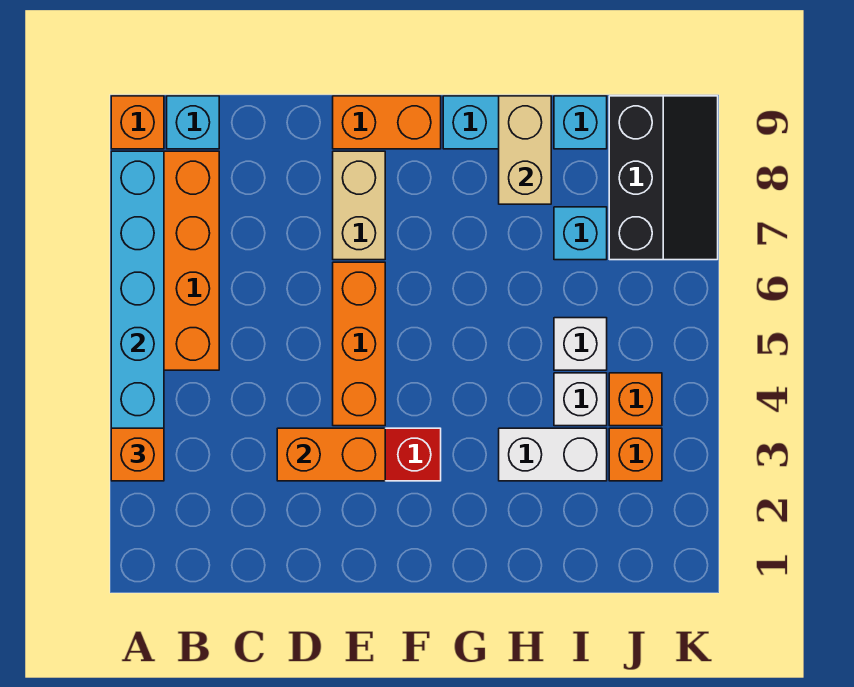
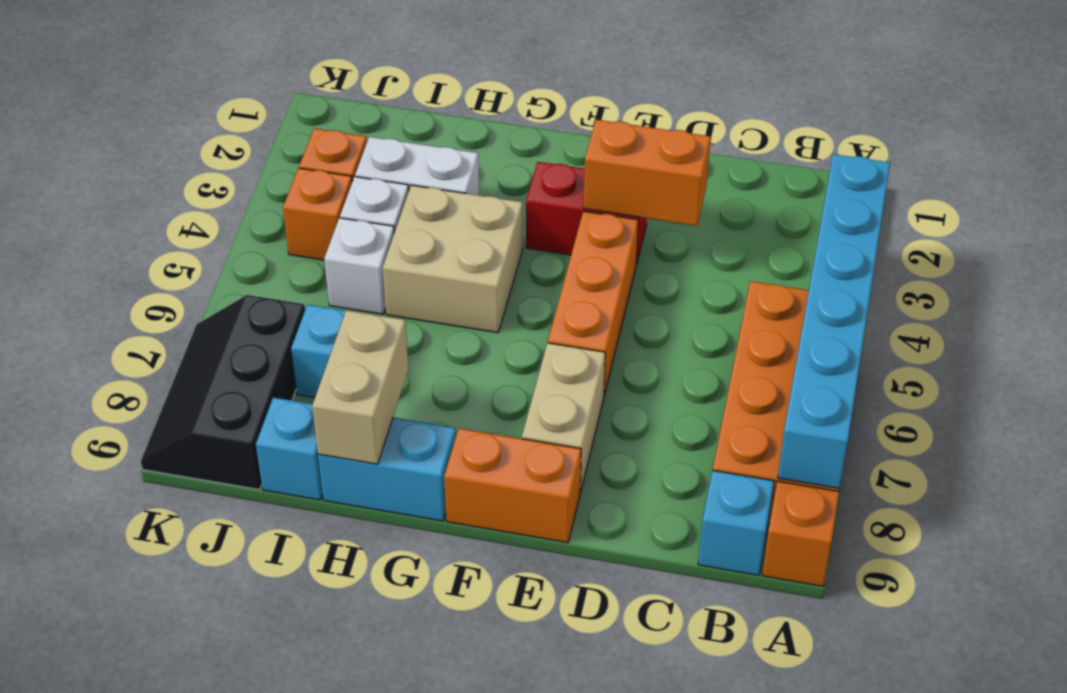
orange 1x1 brick [111,428,164,481] -> none
none -> tan 2x2 brick [383,185,523,333]

